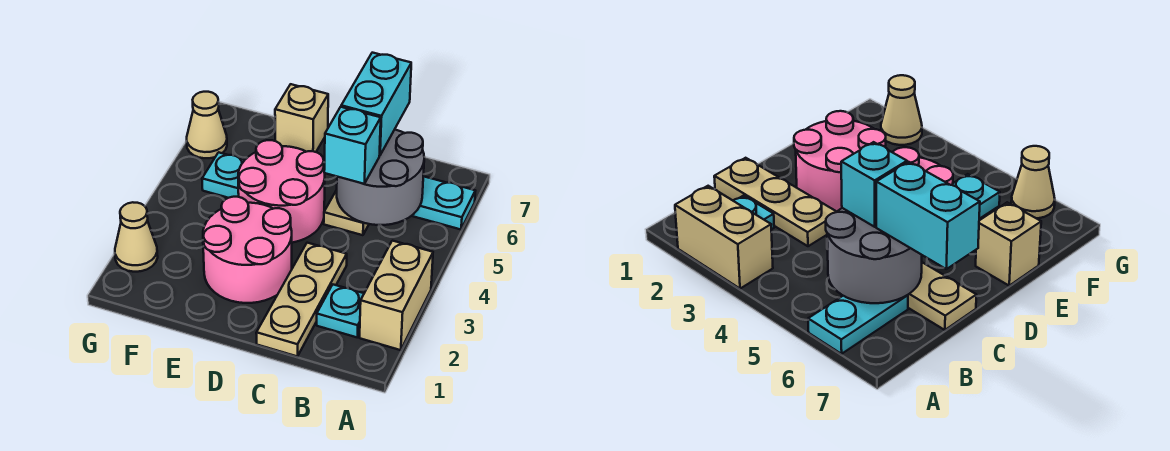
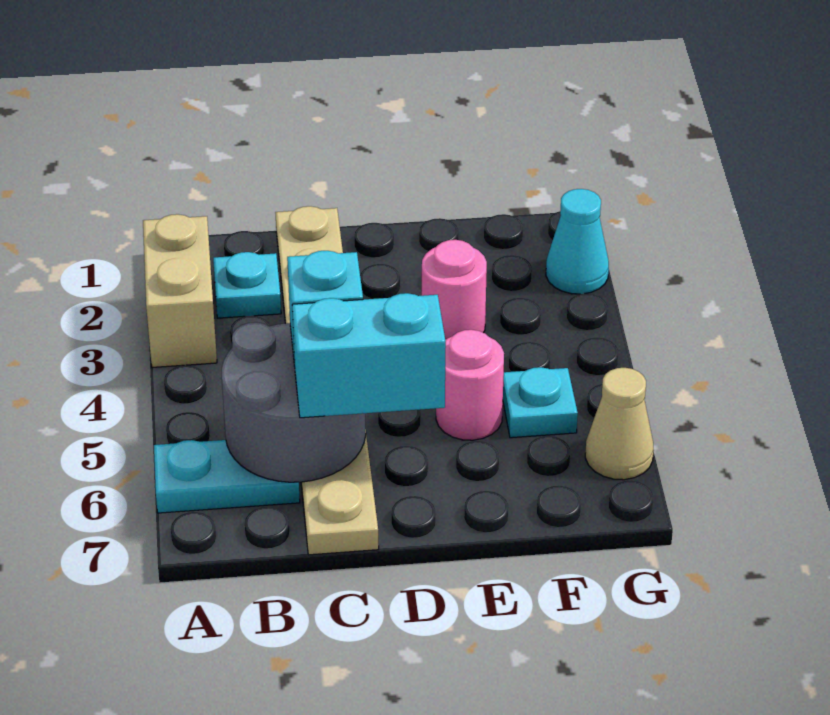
cyan 1x2 brick [341,53,411,155] -> cyan 1x2 brick turned to [292,293,446,418]
pink 2x2 round brick [203,197,292,303] -> pink 1x1 round brick [422,240,487,340]
pink 2x2 round brick [238,140,325,243] -> pink 1x1 round brick [436,330,504,440]
tan 1x1 brick [275,84,328,152] -> none
tan 1x1 cone [115,202,158,272] -> cyan 1x1 cone [546,189,609,294]

